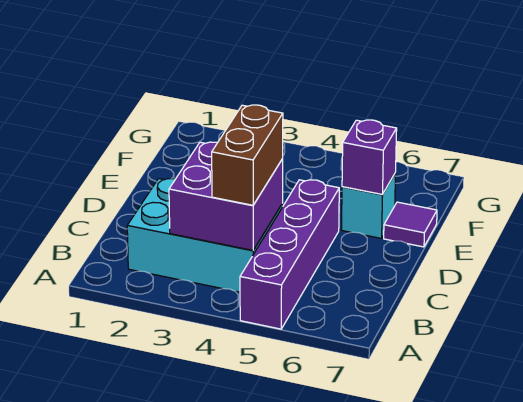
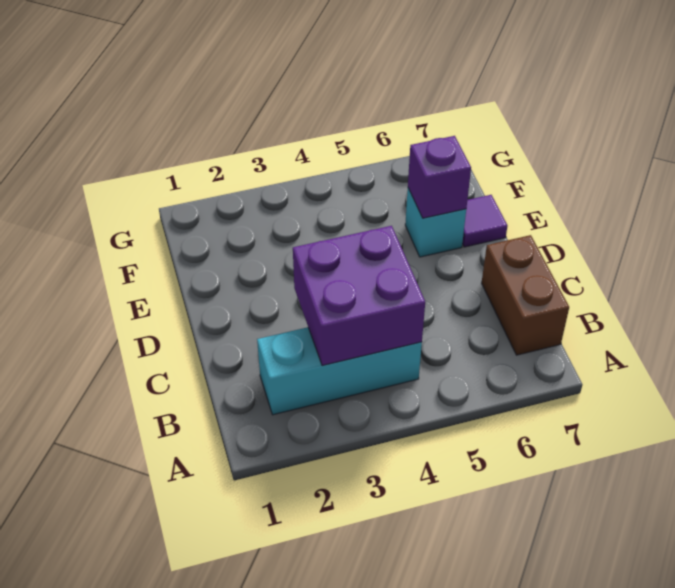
purple 1x4 brick [240,180,339,329] -> none
cyan 2x3 brick [127,179,283,292] -> cyan 1x3 brick [257,327,422,415]
brown 1x2 brick [212,105,283,205] -> brown 1x2 brick moved to [482,235,569,355]

